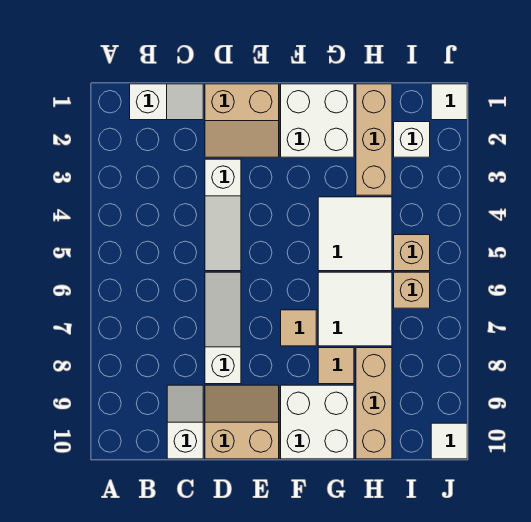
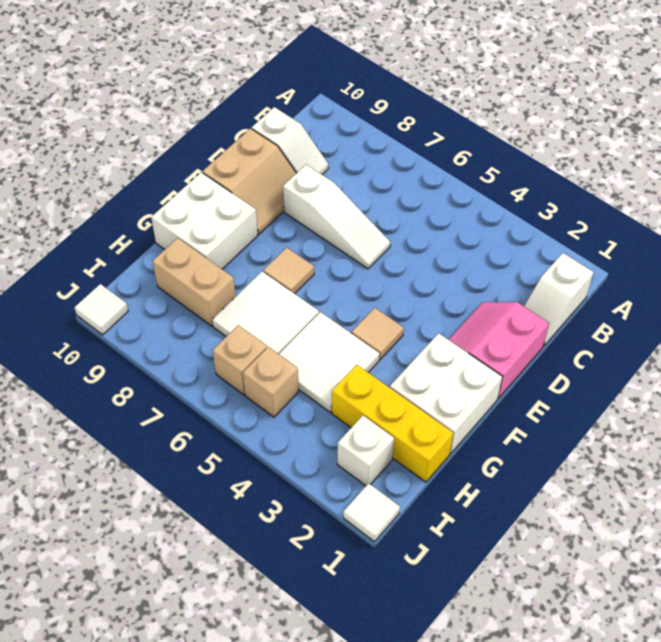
tan 2x2 slope [205,84,279,157] -> pink 2x2 slope [448,302,549,399]
white 1x3 slope [205,159,241,271] -> none
tan 1x1 tile [318,348,354,384] -> tan 1x1 tile moved to [352,308,404,359]
tan 1x3 brick [356,84,392,195] -> yellow 1x3 brick [332,365,453,482]
tan 1x3 brick [356,348,392,459] -> tan 1x2 brick [152,238,236,326]

